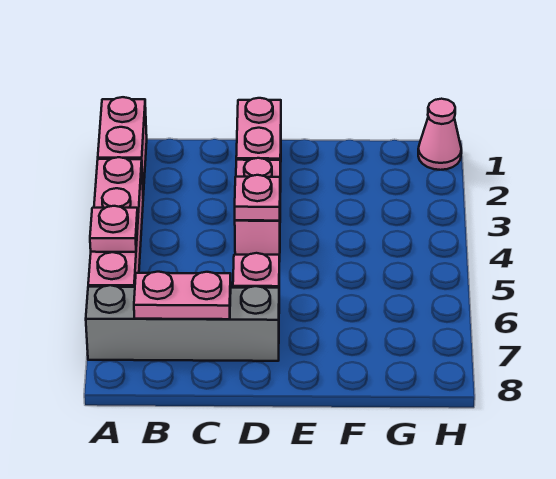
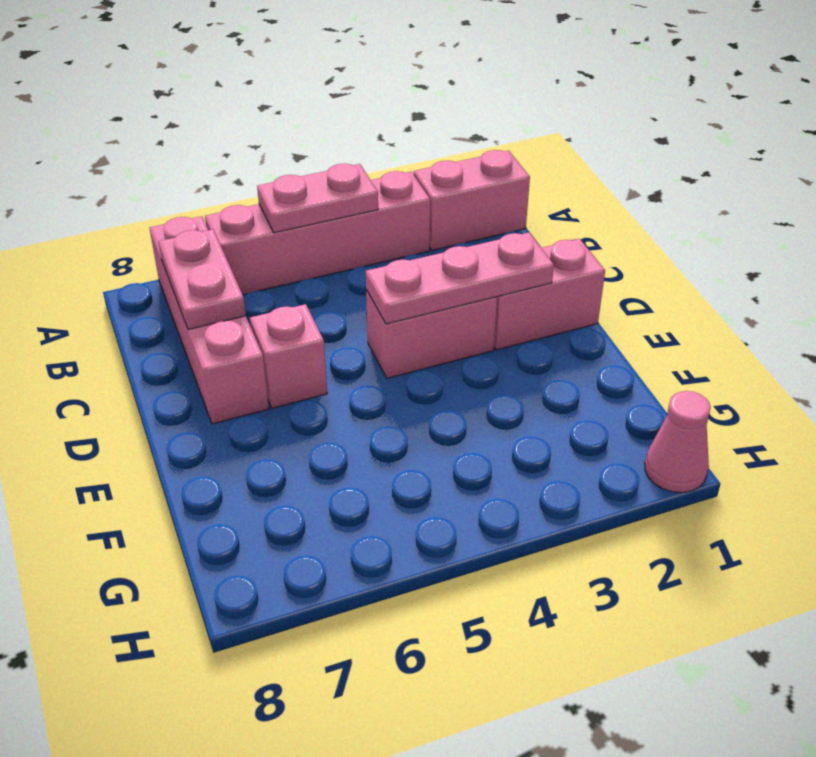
pink 1x1 plate [90,206,138,252] -> pink 1x2 plate [257,164,378,233]
grey 1x4 brick [86,285,279,361] -> pink 1x4 brick [150,216,269,424]
pink 1x1 plate [235,175,280,221] -> pink 1x3 plate [366,232,554,324]

